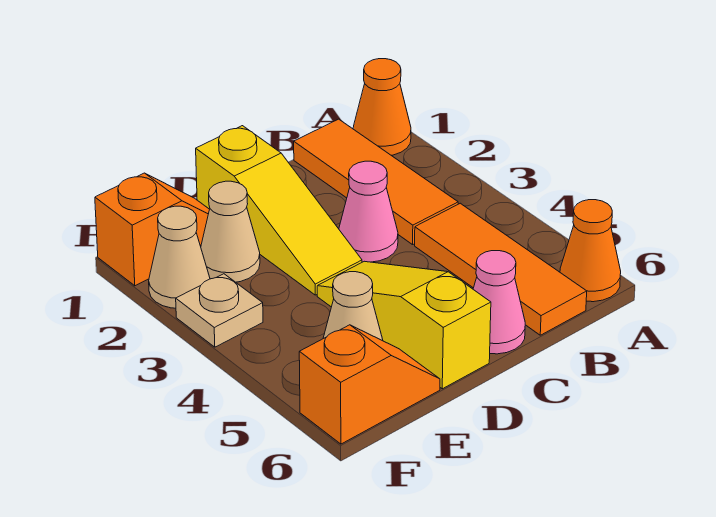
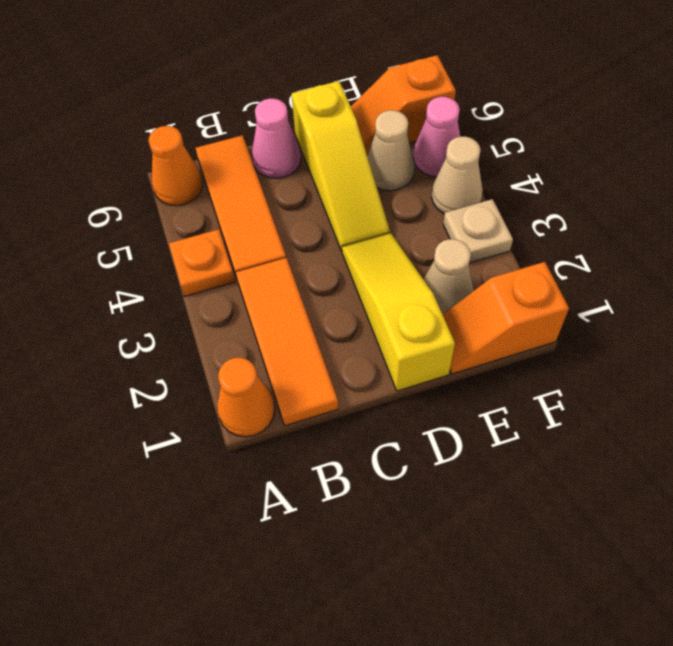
none -> orange 1x1 plate [169,229,235,296]
pink 1x1 cone [339,161,398,262] -> pink 1x1 cone moved to [413,97,460,177]
tan 1x1 cone [149,206,210,308] -> tan 1x1 cone moved to [432,137,483,214]

